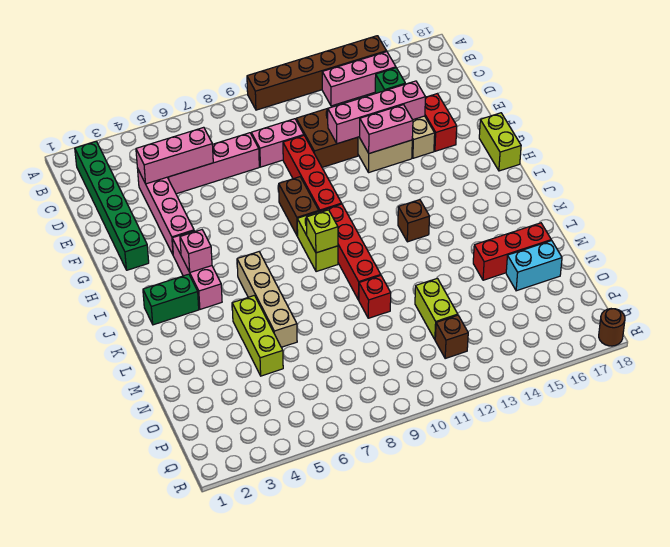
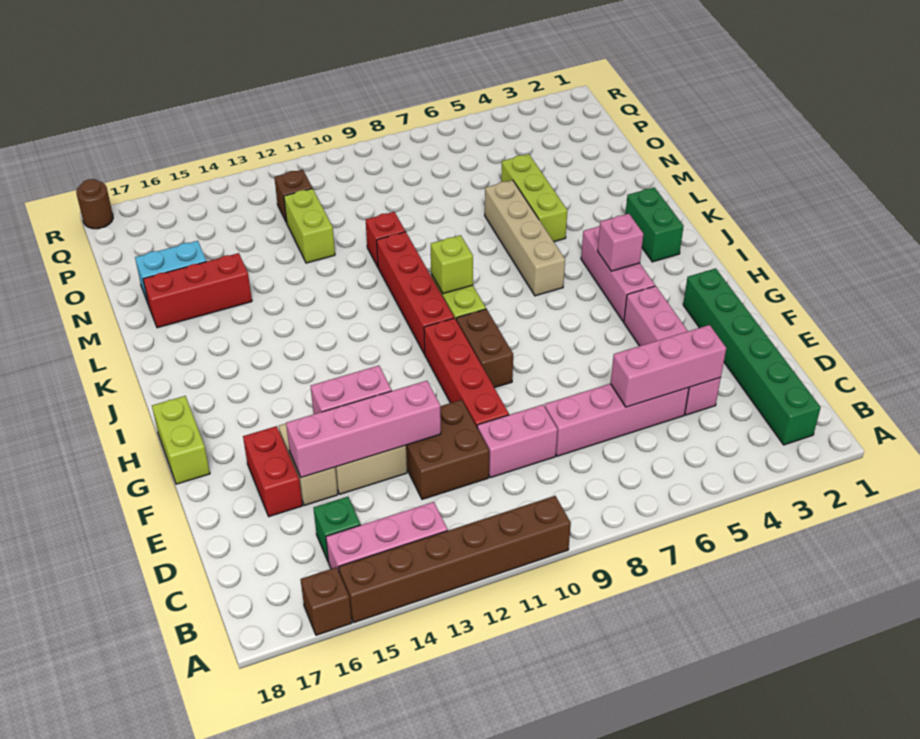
green 1x2 brick [143,274,199,325] -> green 1x2 brick turned to [625,187,684,262]
brown 1x1 brick [398,200,430,242] -> brown 1x1 brick moved to [301,567,352,635]

